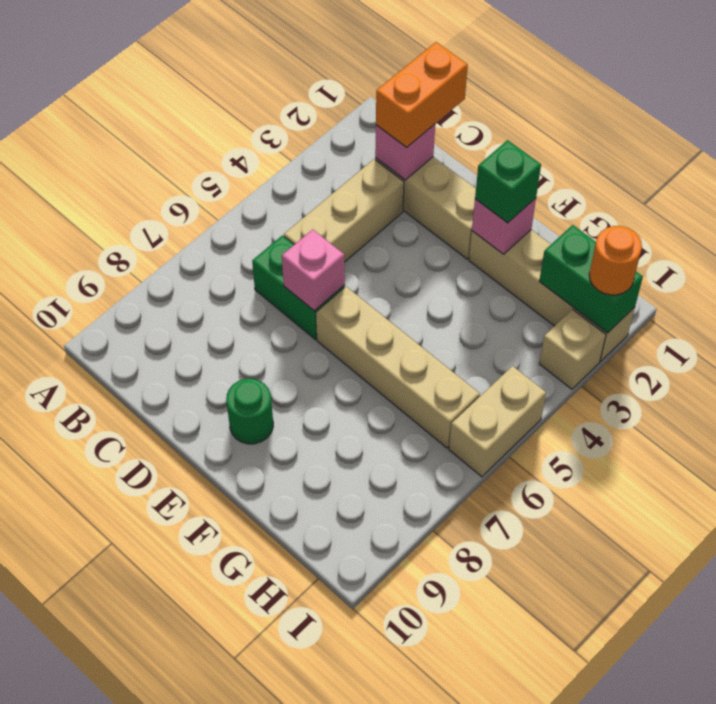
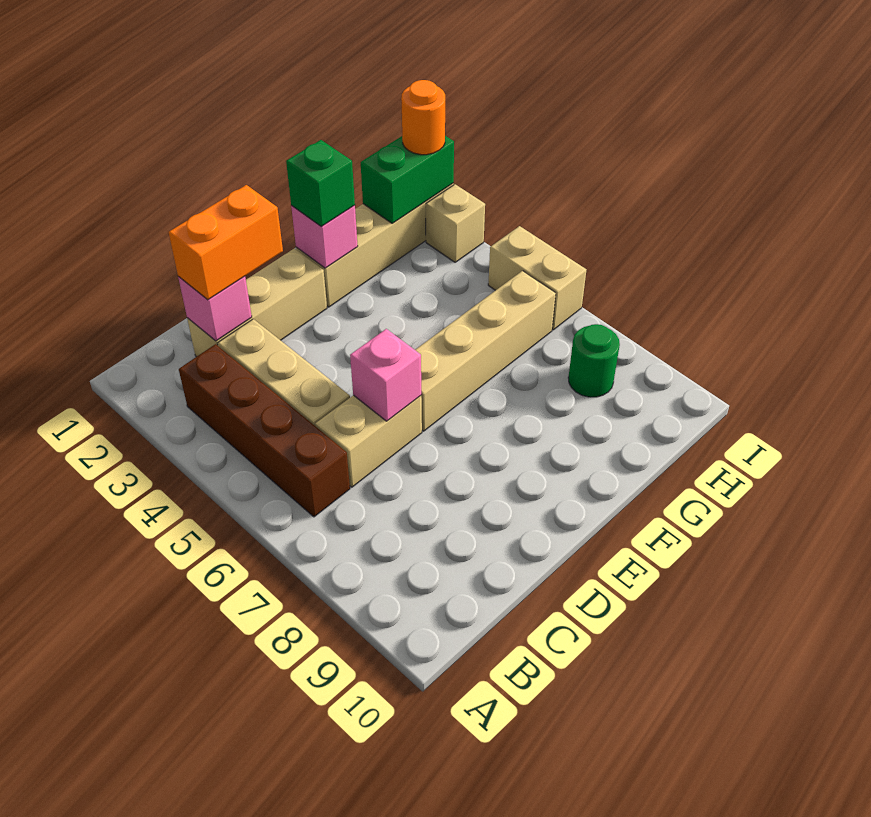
none -> brown 1x4 brick [179,344,350,517]
orange 1x2 brick [376,42,468,147] -> orange 1x2 brick turned to [169,185,283,300]
green 1x2 brick [252,235,345,340] -> tan 1x2 brick [315,395,422,487]
green 1x1 round brick [226,379,273,444] -> green 1x1 round brick moved to [568,324,620,397]

